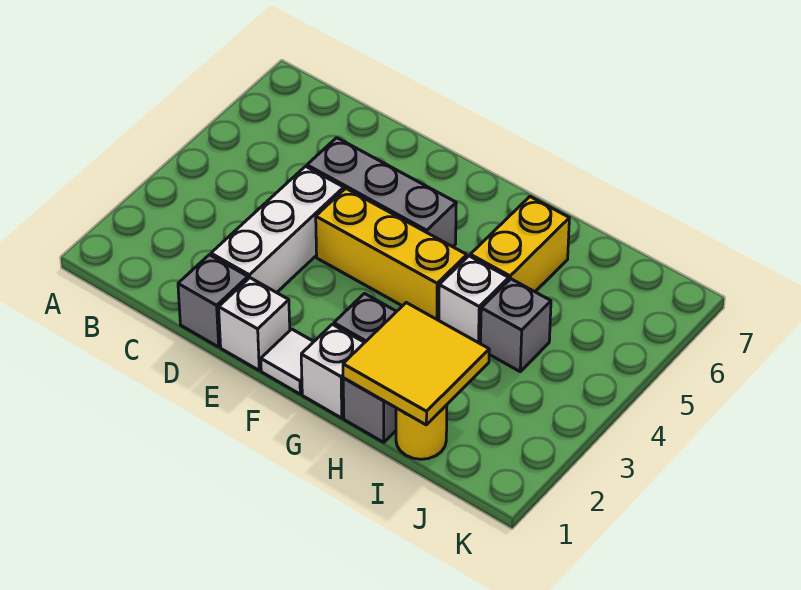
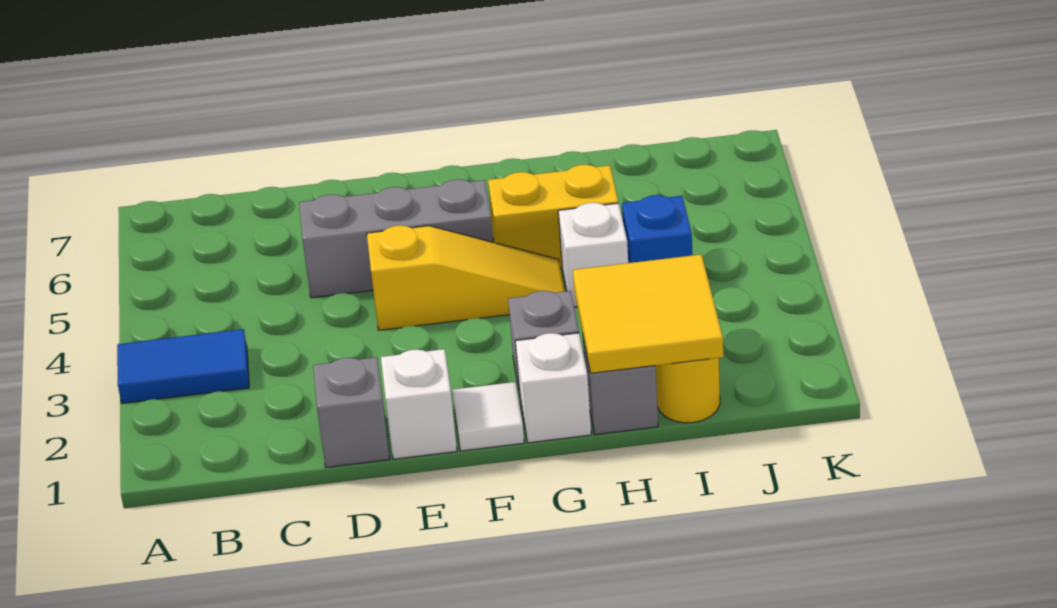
none -> blue 1x2 tile [117,329,249,403]
white 1x3 brick [211,166,344,293] -> none
yellow 1x3 brick [316,188,467,320] -> yellow 1x3 slope [367,225,565,330]
yellow 1x2 brick [470,197,569,292] -> yellow 1x2 brick turned to [488,165,618,268]
grey 1x1 brick [480,279,551,371] -> blue 1x1 brick [622,195,692,263]

